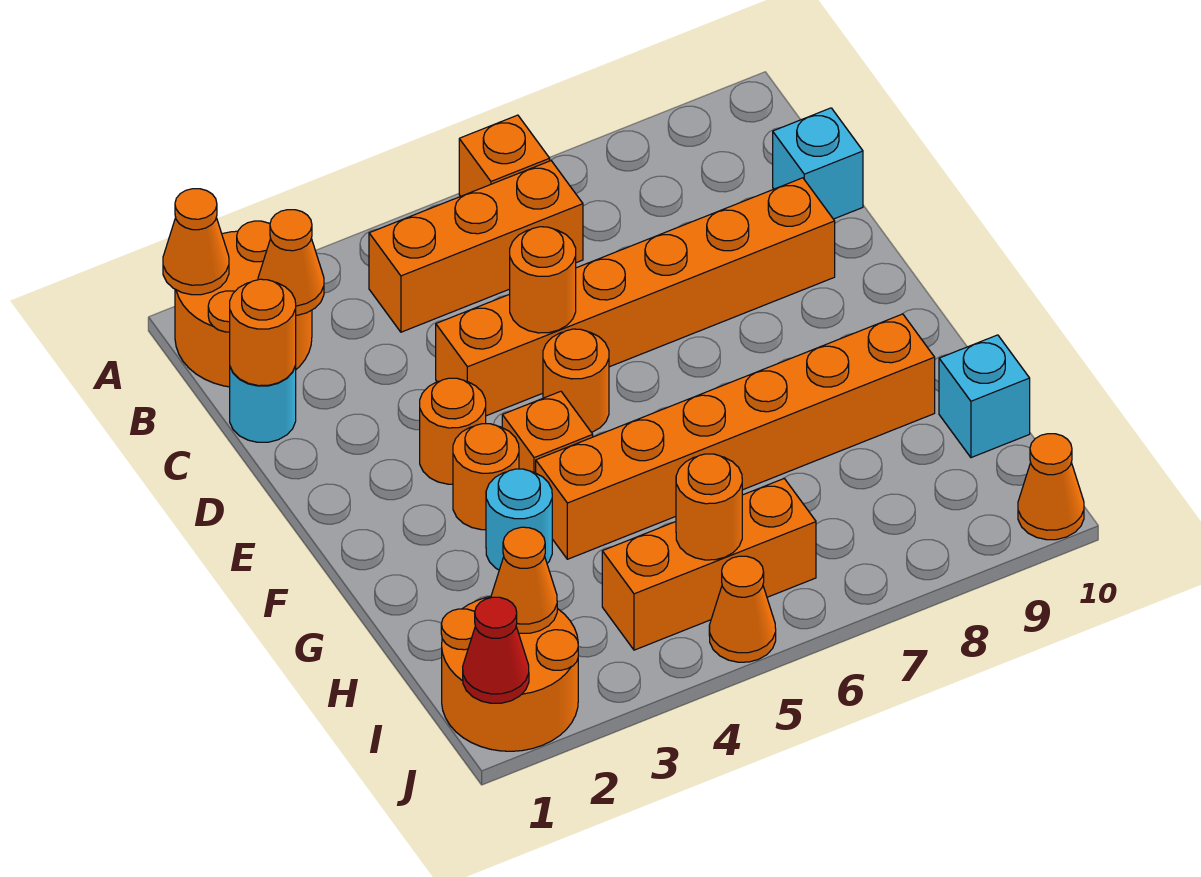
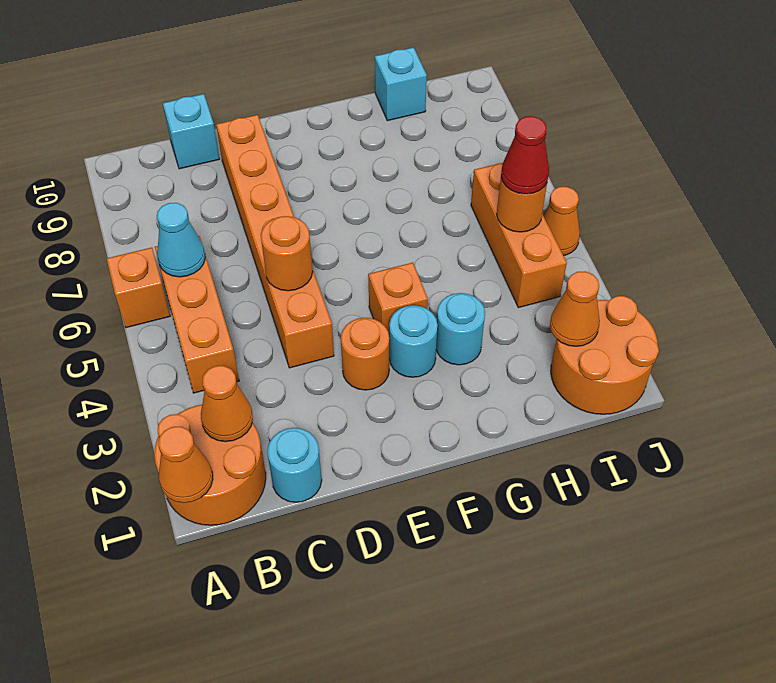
none -> cyan 1x1 cone [157,203,205,277]
orange 1x1 round brick [230,279,296,386] -> none
orange 1x1 round brick [543,329,609,432] -> none
orange 1x1 round brick [453,424,519,530] -> cyan 1x1 round brick [389,305,438,377]
orange 1x6 brick [536,314,935,559] -> none
red 1x1 cone [463,597,529,703] -> red 1x1 cone moved to [501,116,549,194]
orange 1x1 cone [1018,434,1084,540] -> none

